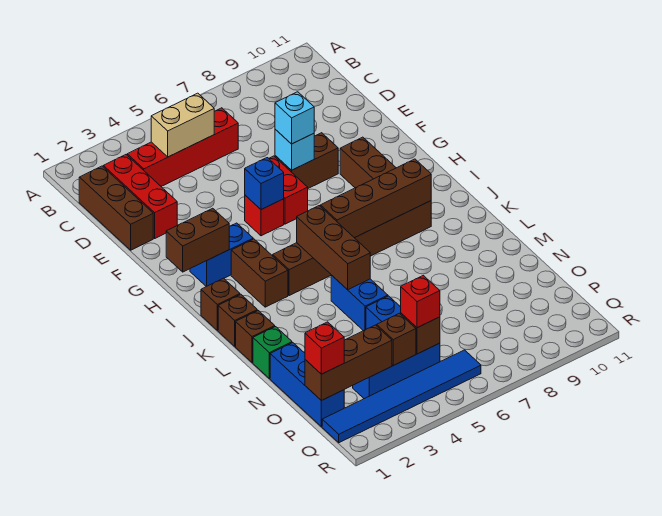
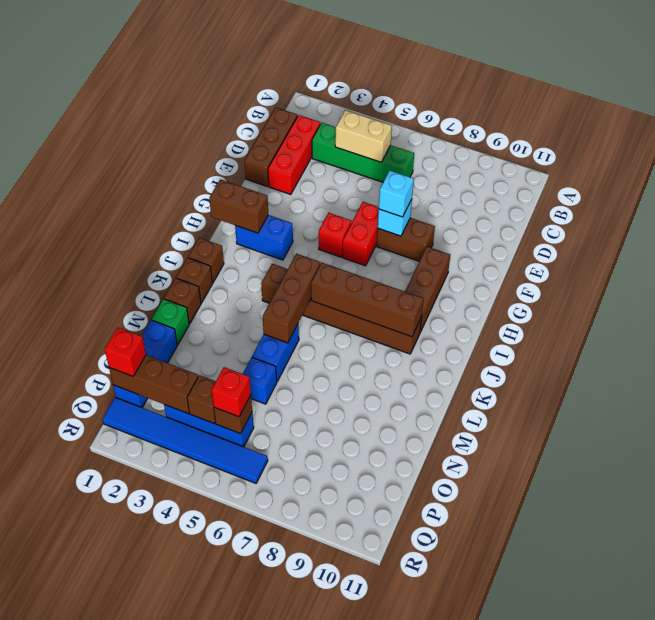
red 1x4 brick [127,108,238,186] -> green 1x4 brick [312,123,414,182]
blue 1x1 brick [245,158,284,210] -> none
brown 1x2 brick [231,239,288,307] -> none

